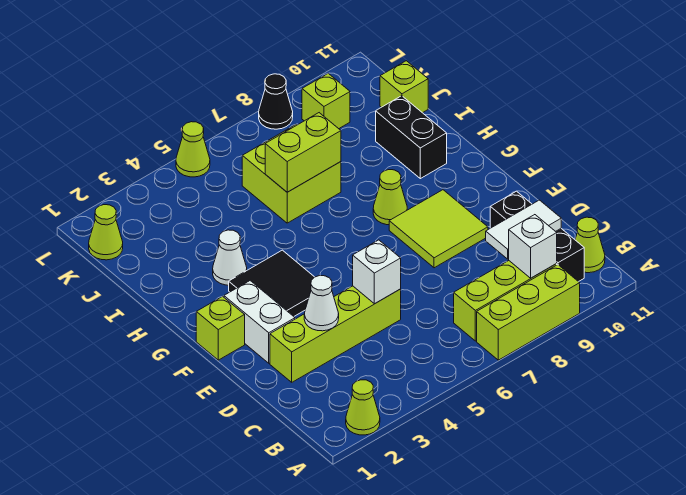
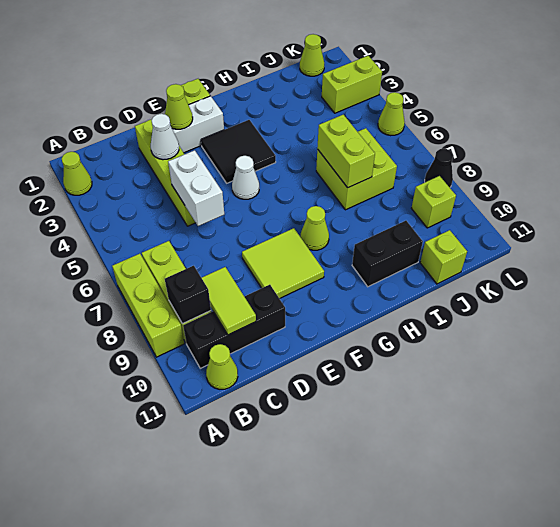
white 1x1 brick [509,215,557,278] -> black 1x1 brick [165,266,211,324]
white 1x2 tile [486,200,561,259] -> lime 1x2 tile [202,267,256,335]
white 1x1 brick [353,240,401,304] -> white 1x2 brick [168,150,224,226]
none -> lime 1x1 cone [165,84,193,129]
white 1x1 cone [213,230,247,285] -> white 1x1 cone moved to [232,156,259,199]
none -> lime 1x2 brick [322,56,382,113]

